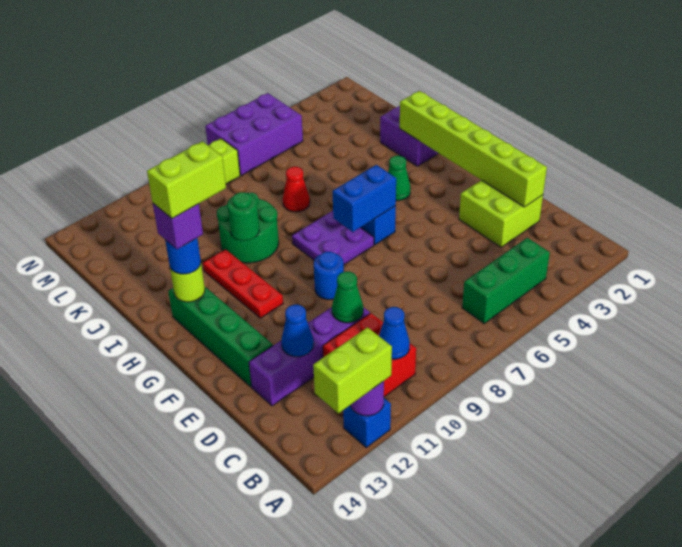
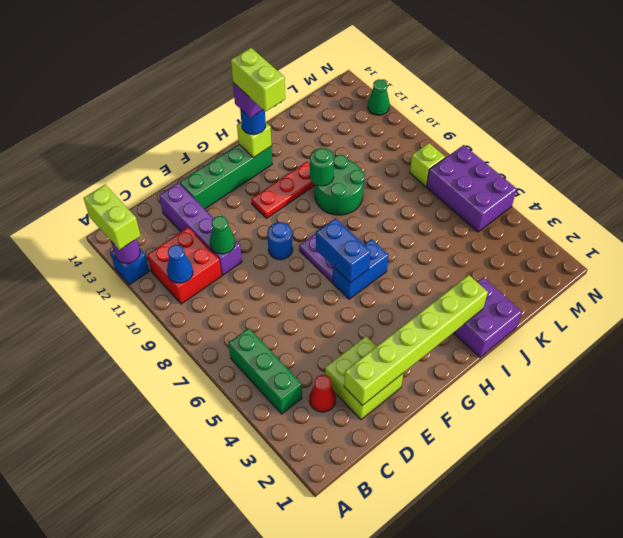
blue 1x1 cone [281,305,314,357] -> none
green 1x1 cone [388,156,411,201] -> green 1x1 cone moved to [368,79,390,115]
lime 1x1 round brick [170,264,205,302] -> lime 1x1 brick [237,122,272,158]
red 1x1 cone [283,167,310,212] -> red 1x1 cone moved to [309,375,336,412]

